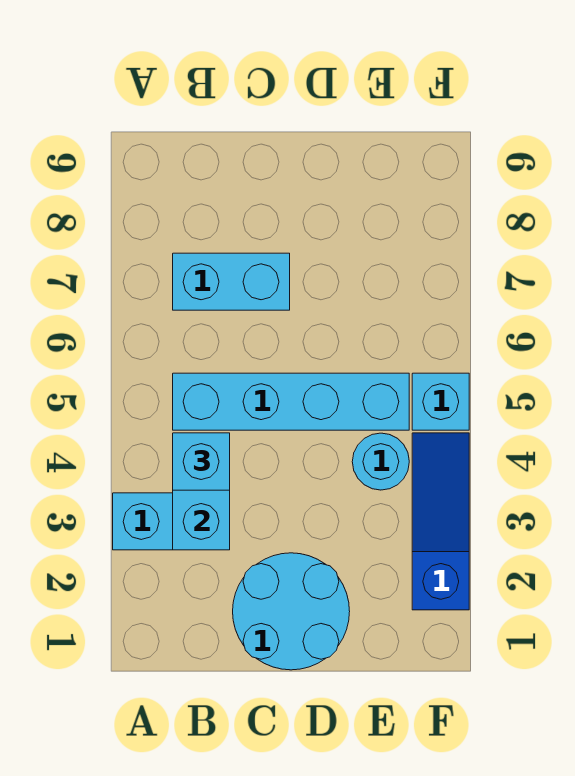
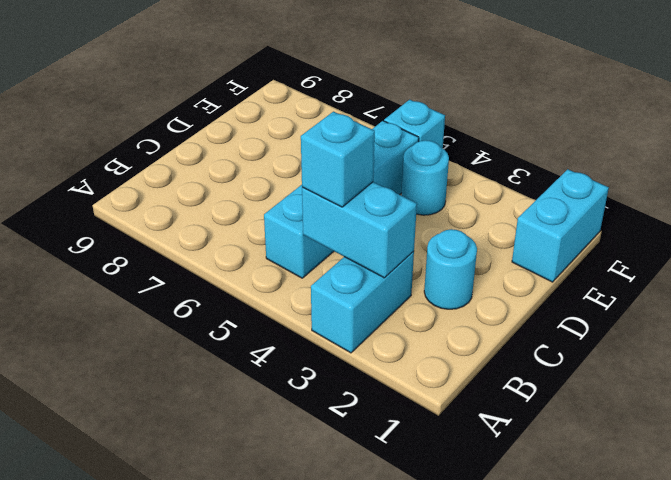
cyan 1x2 brick [173,253,290,310] -> cyan 1x2 brick moved to [512,169,609,282]
cyan 2x2 round brick [233,553,350,670] -> cyan 1x1 round brick [424,229,477,309]
blue 1x3 slope [412,433,469,610] -> none

